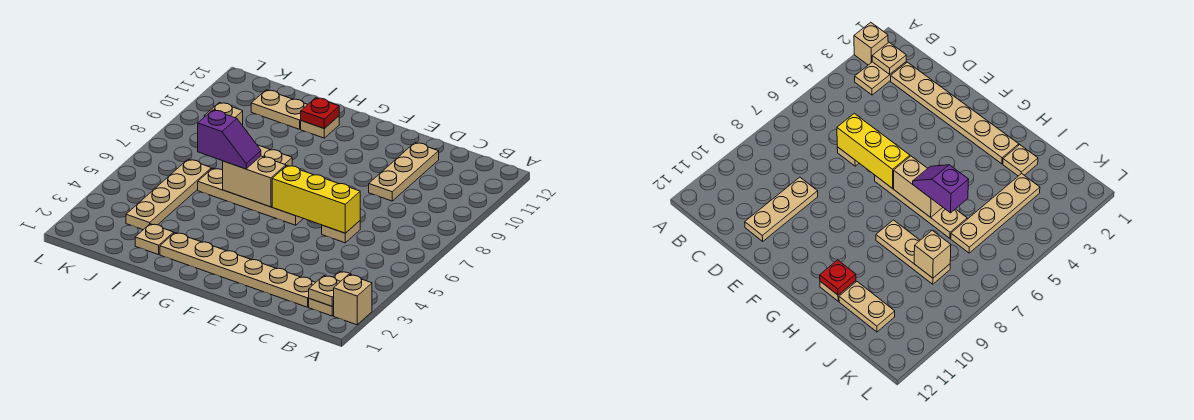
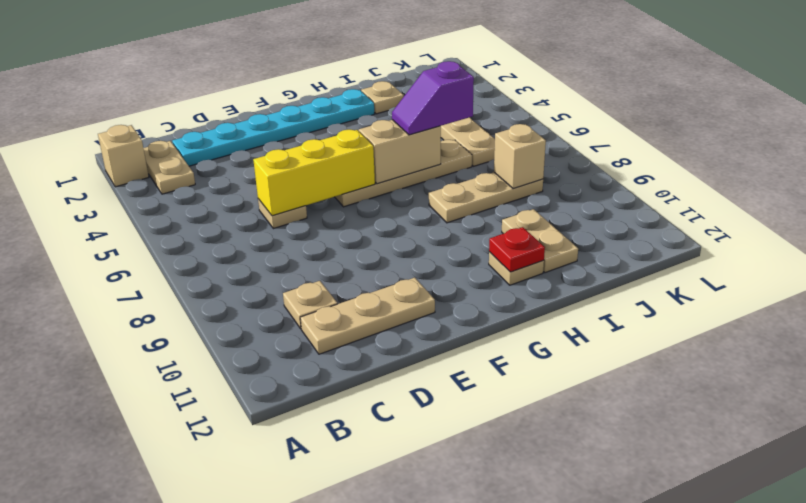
tan 1x1 plate [309,276,341,306] -> tan 1x1 plate moved to [283,281,337,329]
tan 1x6 plate [160,233,316,307] -> cyan 1x6 plate [172,89,374,166]
tan 1x3 plate [369,143,439,201] -> tan 1x3 plate turned to [300,278,435,354]
tan 1x2 plate [251,90,308,129] -> tan 1x2 plate turned to [502,209,578,273]

